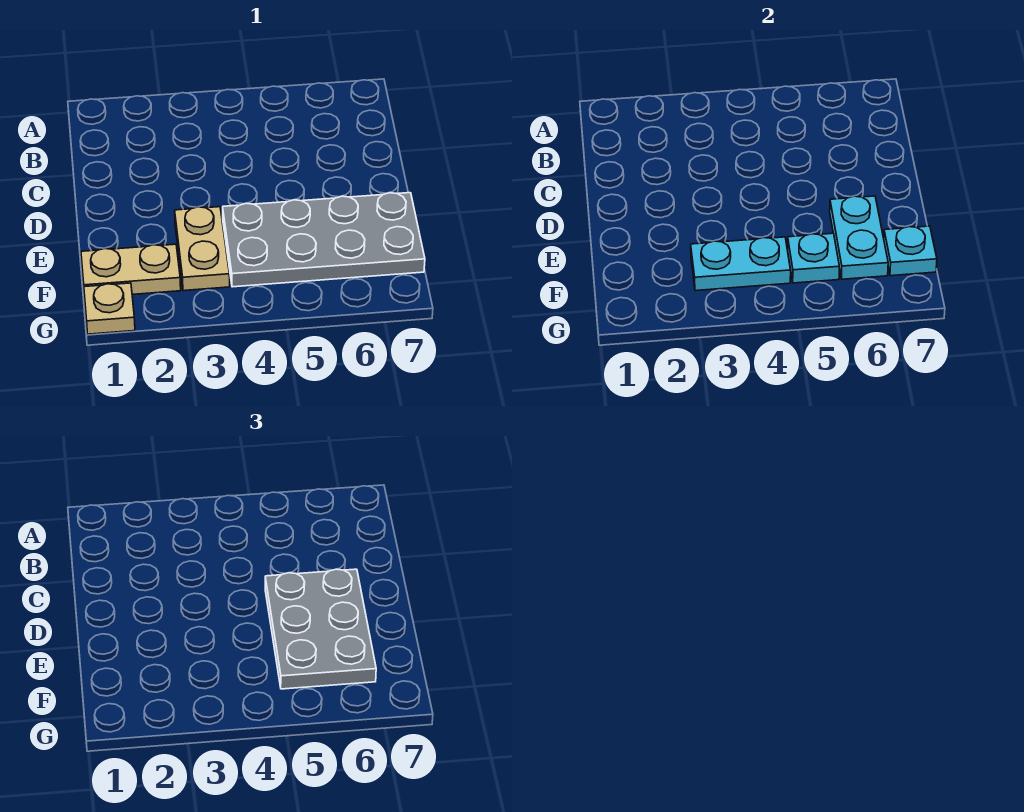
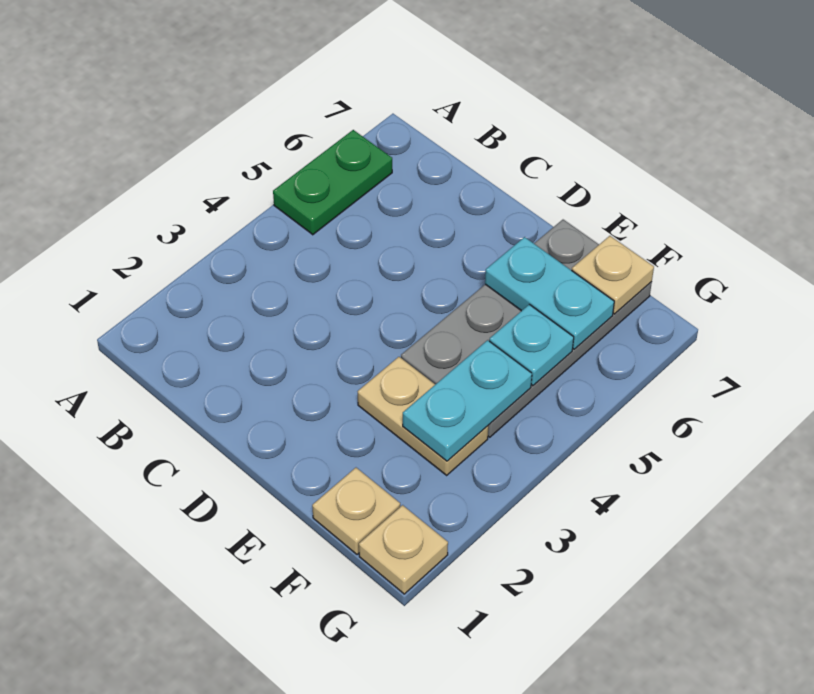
none -> green 1x2 plate [273,130,392,235]
grey 2x3 plate [265,569,376,689] -> none
tan 1x2 plate [81,244,181,294] -> tan 1x1 plate [312,468,400,555]
cyan 1x1 plate [884,226,937,276] -> tan 1x1 plate [572,236,654,314]

